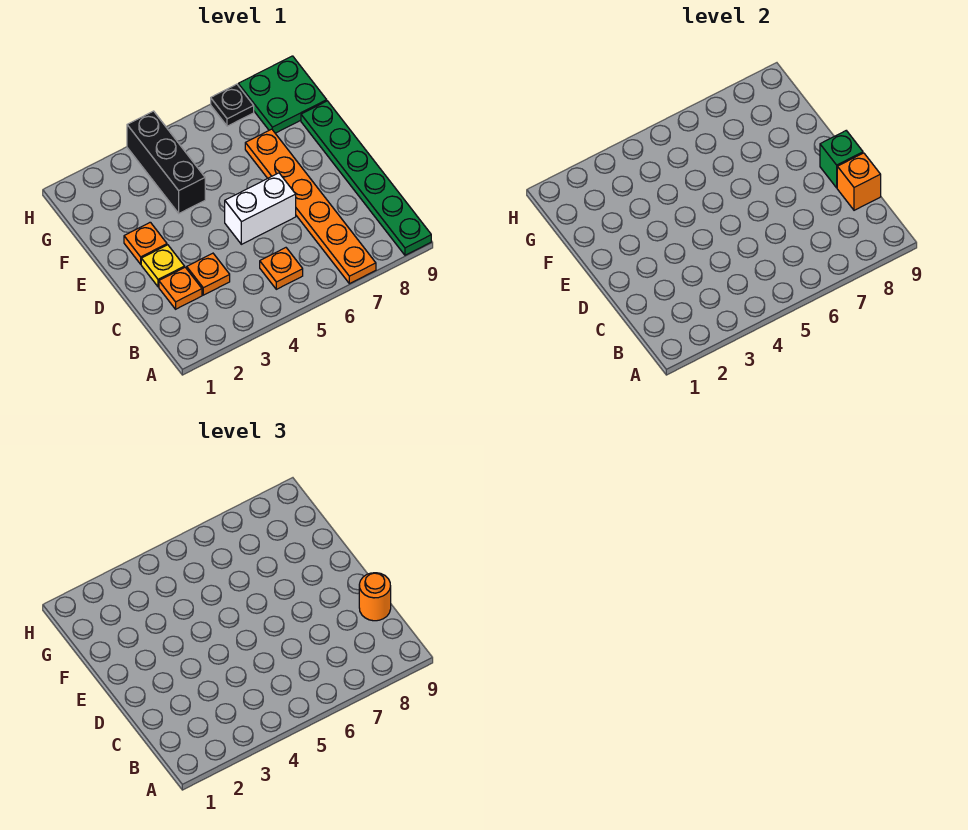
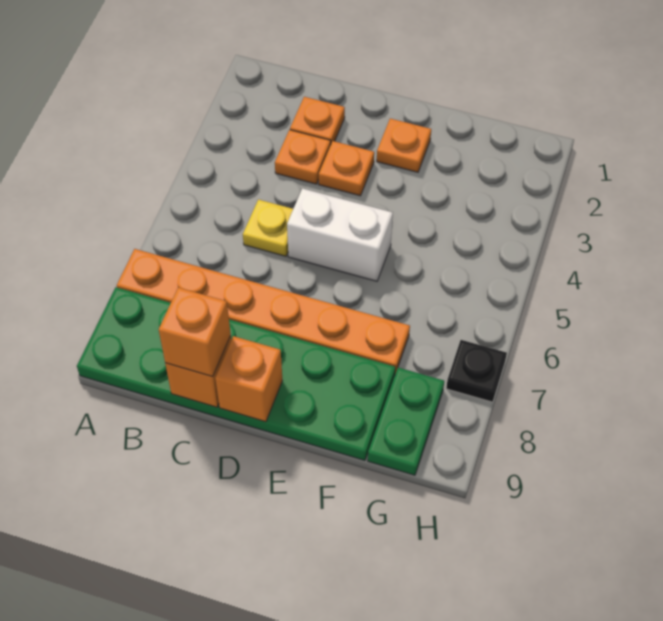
green 1x6 plate [301,101,431,255] -> green 2x6 plate [77,287,395,460]
orange 1x1 plate [260,248,303,289] -> orange 1x1 plate moved to [319,141,374,196]
orange 1x1 round brick [359,573,391,621] -> orange 1x1 brick [159,288,231,377]
yellow 1x1 plate [141,245,185,287] -> yellow 1x1 plate moved to [243,199,293,256]
white 1x2 brick [225,173,296,244] -> white 1x2 brick turned to [287,188,393,281]
green 1x1 brick [820,131,863,188] -> orange 1x1 brick [215,336,282,422]
black 1x3 brick [127,111,205,213] -> none
green 2x2 plate [238,56,327,133] -> green 1x2 plate [368,368,444,475]

